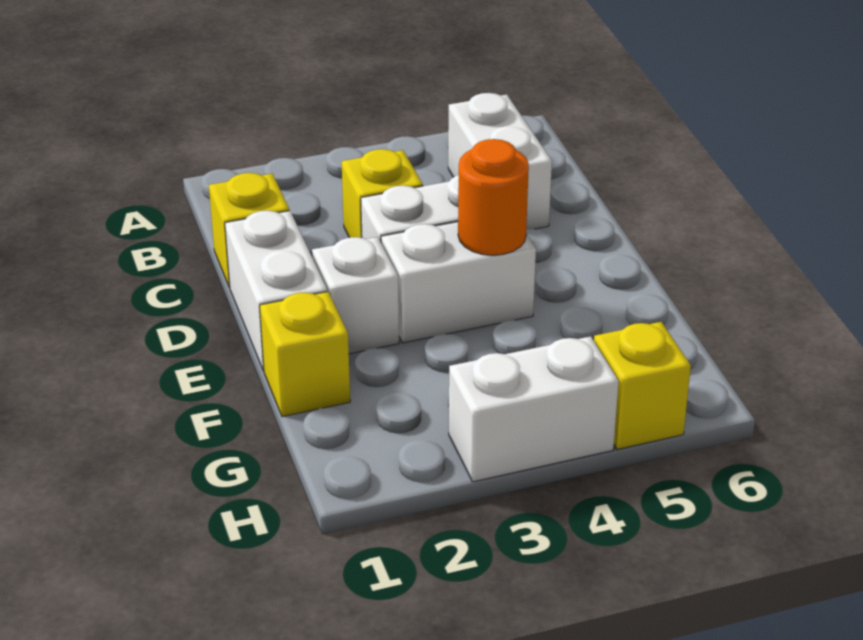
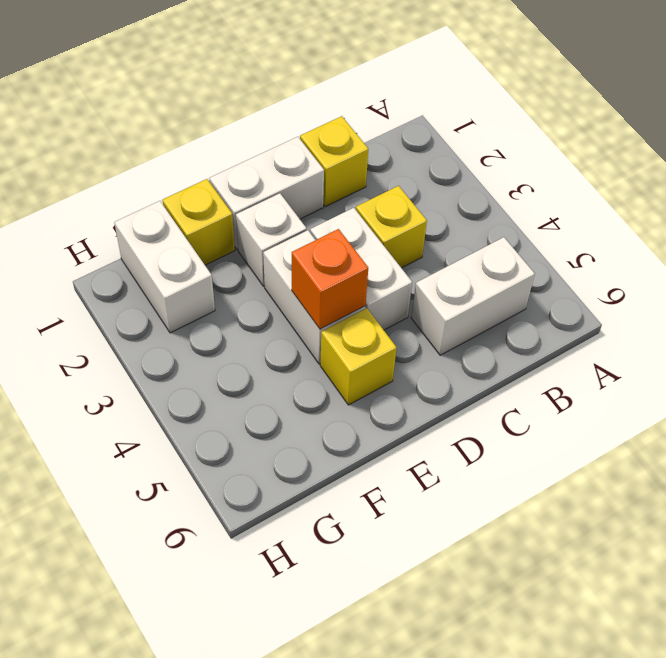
orange 1x1 round brick [458,139,529,255] -> orange 1x1 brick [292,229,368,329]
white 1x2 brick [449,336,619,482] -> white 1x2 brick moved to [114,201,215,333]
yellow 1x1 brick [594,322,691,449] -> yellow 1x1 brick moved to [320,308,397,405]

